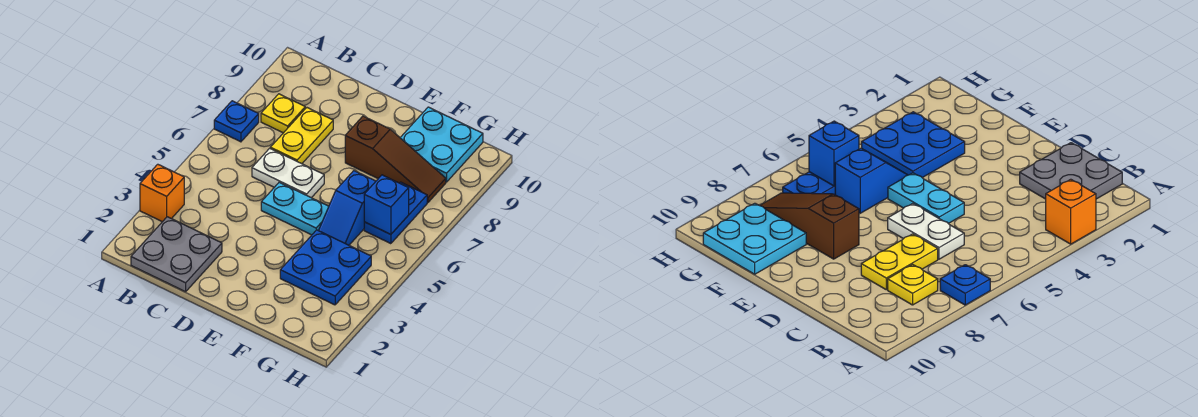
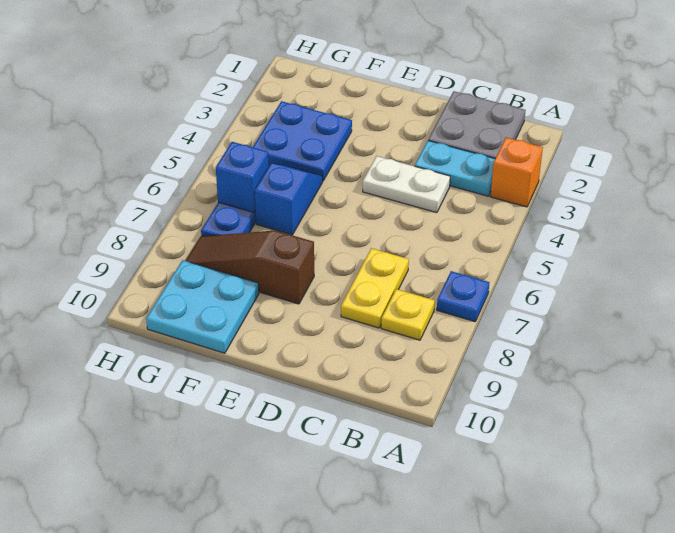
white 1x2 plate [252,148,324,198] -> white 1x2 plate moved to [363,156,450,213]
cyan 1x2 plate [261,182,329,235] -> cyan 1x2 plate moved to [415,141,495,196]

